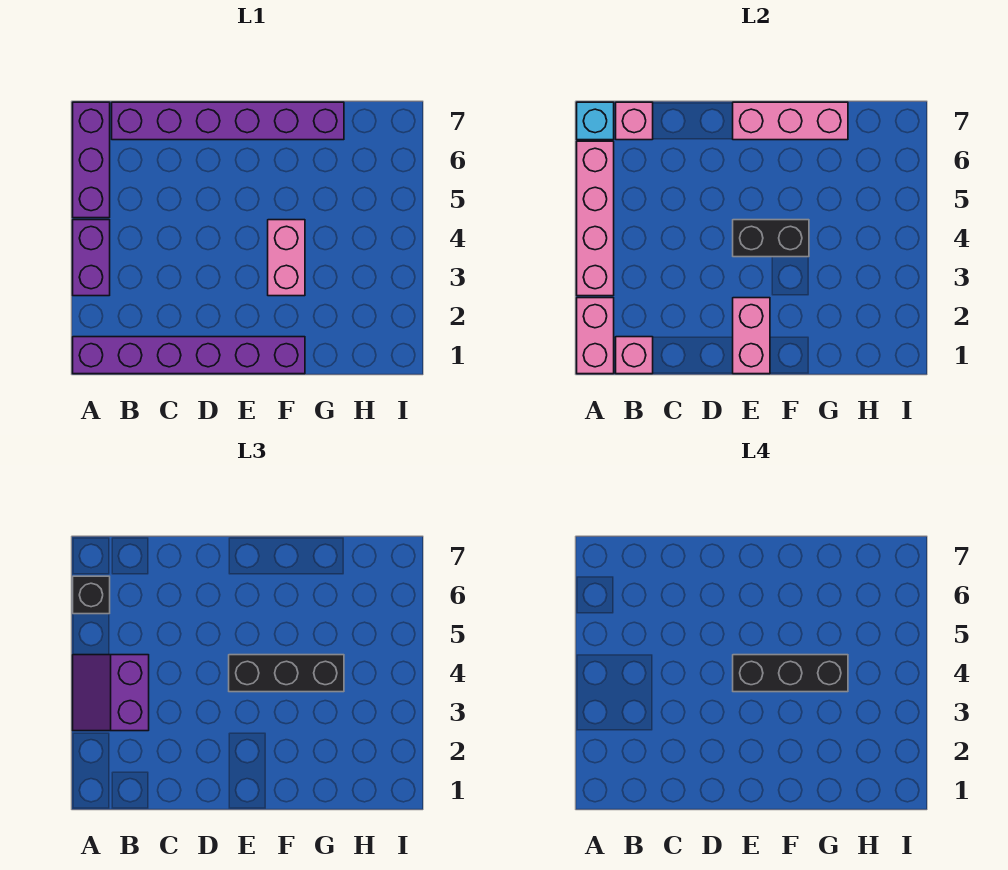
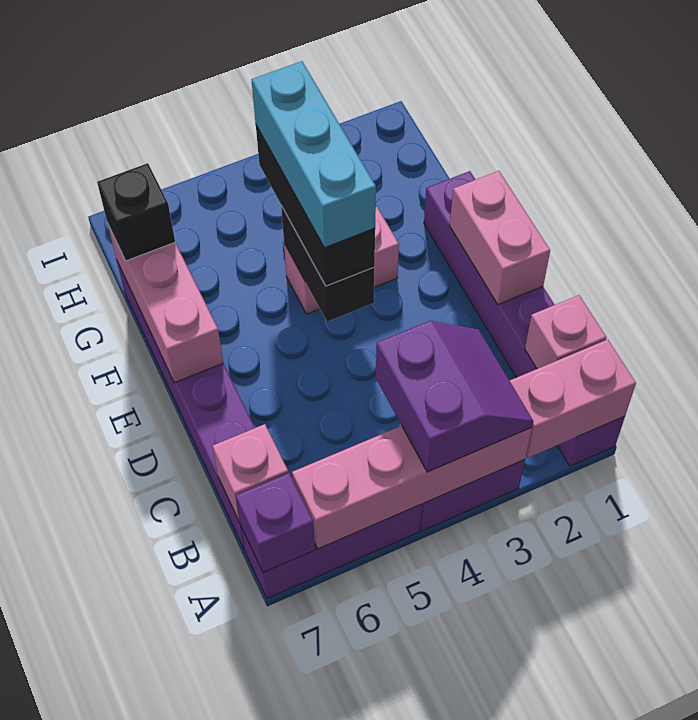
purple 2x2 slope [73,655,149,731] -> purple 2x2 slope turned to [376,321,533,472]
black 1x1 brick [73,576,110,614] -> black 1x1 brick moved to [97,163,175,261]
cyan 1x1 brick [577,102,614,140] -> purple 1x1 brick [236,473,315,573]
pink 1x2 brick [733,298,770,374] -> pink 1x2 brick turned to [450,171,550,304]
black 1x3 brick [733,655,848,692] -> cyan 1x3 brick [252,61,376,248]

